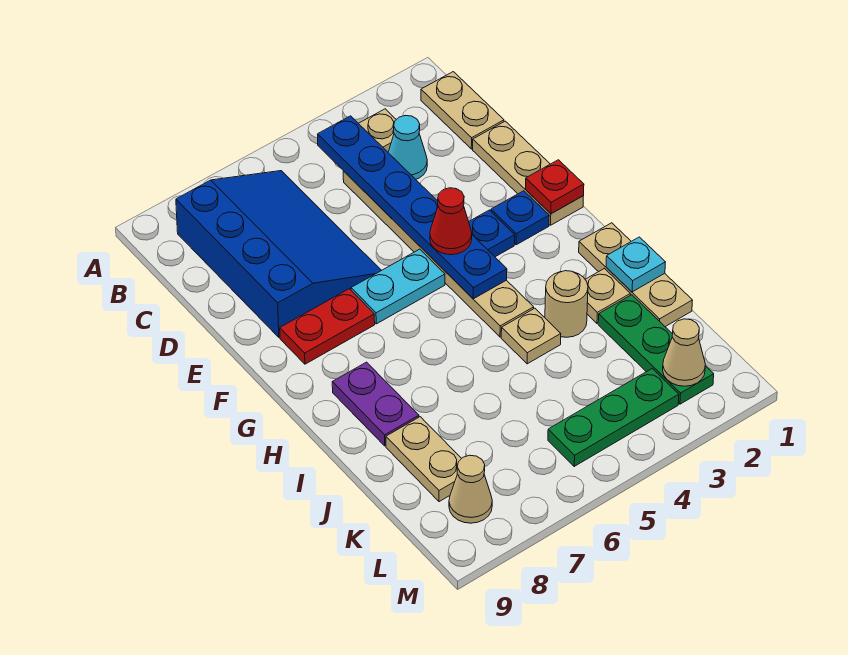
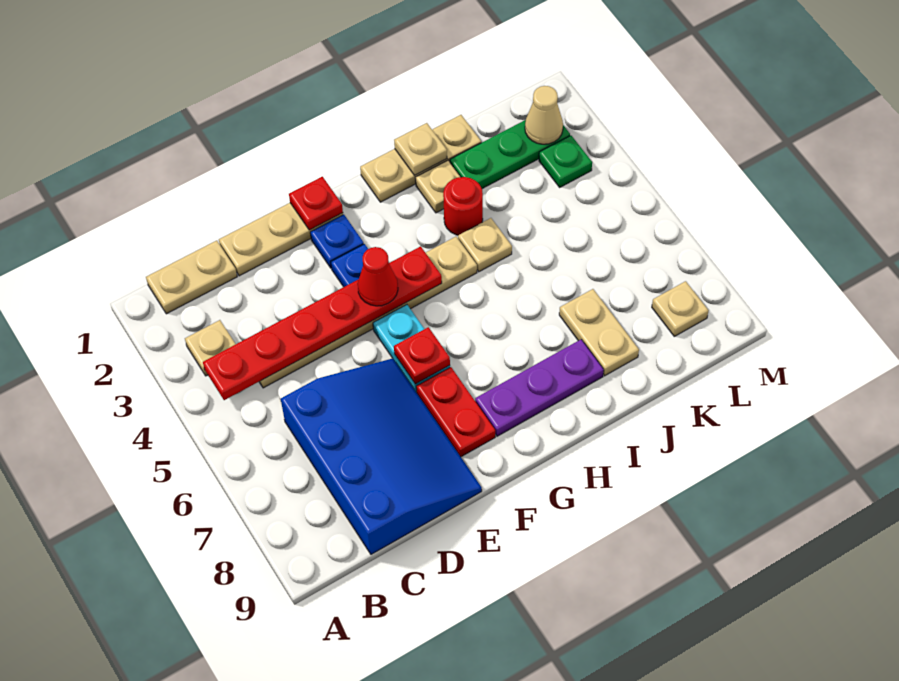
blue 1x6 plate [318,116,507,299] -> red 1x6 plate [203,246,442,400]
blue 3x4 slope [176,171,381,337] -> blue 3x4 slope turned to [281,358,482,554]
cyan 1x1 cone [388,116,427,179] -> none
none -> red 1x1 plate [394,327,450,384]
purple 1x2 plate [332,362,419,446] -> purple 1x3 plate [475,340,604,436]
cyan 1x1 plate [606,237,665,292] -> tan 1x1 plate [394,123,447,176]
tan 1x1 round brick [545,271,588,337] -> red 1x1 round brick [443,177,483,235]
tan 1x2 plate [386,417,462,502] -> tan 1x2 plate turned to [559,289,639,376]
green 1x3 plate [548,369,679,466] -> green 1x1 plate [539,136,592,187]
tan 1x1 cone [449,455,492,523] -> tan 1x1 plate [652,281,709,336]

